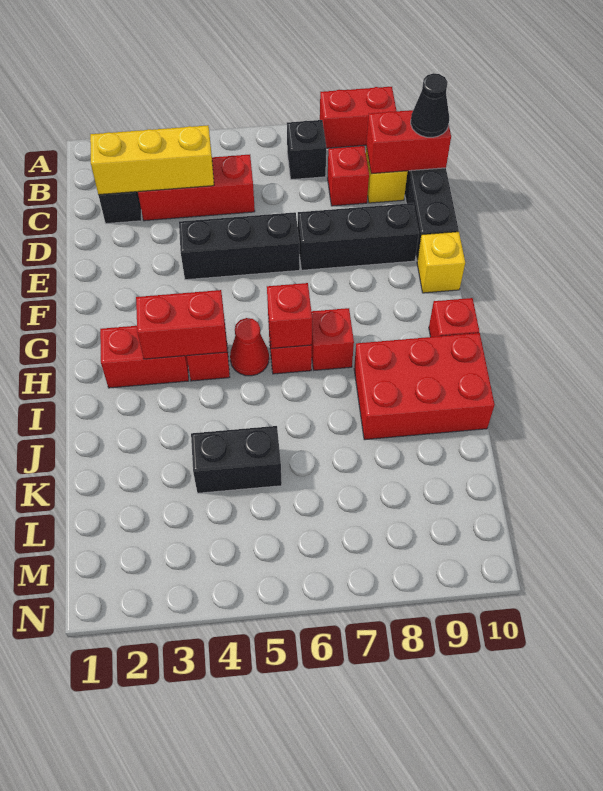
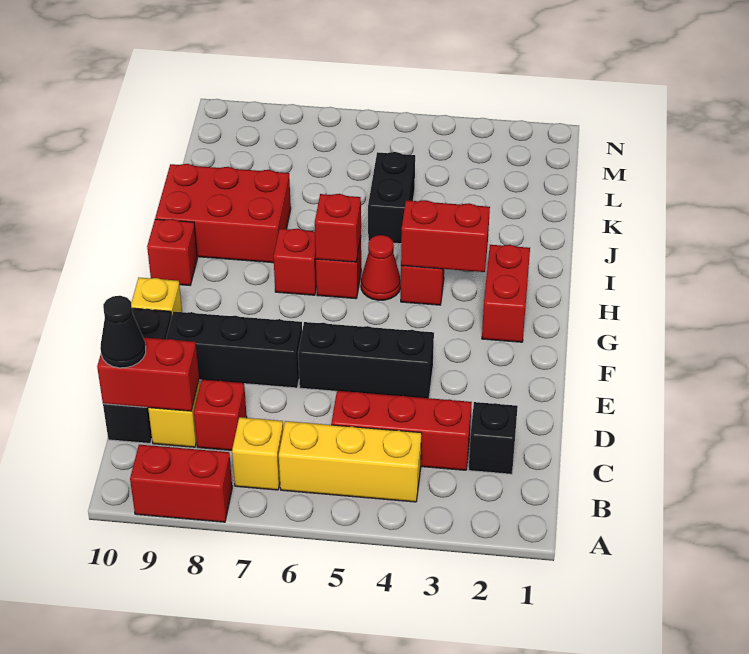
black 1x1 brick [287,120,326,180] -> yellow 1x1 brick [232,417,283,490]
yellow 1x3 brick [90,125,214,195] -> yellow 1x3 brick moved to [279,421,422,502]
red 1x2 brick [100,326,189,388] -> red 1x2 brick turned to [482,245,530,342]
black 1x2 brick [191,426,282,493] -> black 1x2 brick turned to [368,152,415,244]

